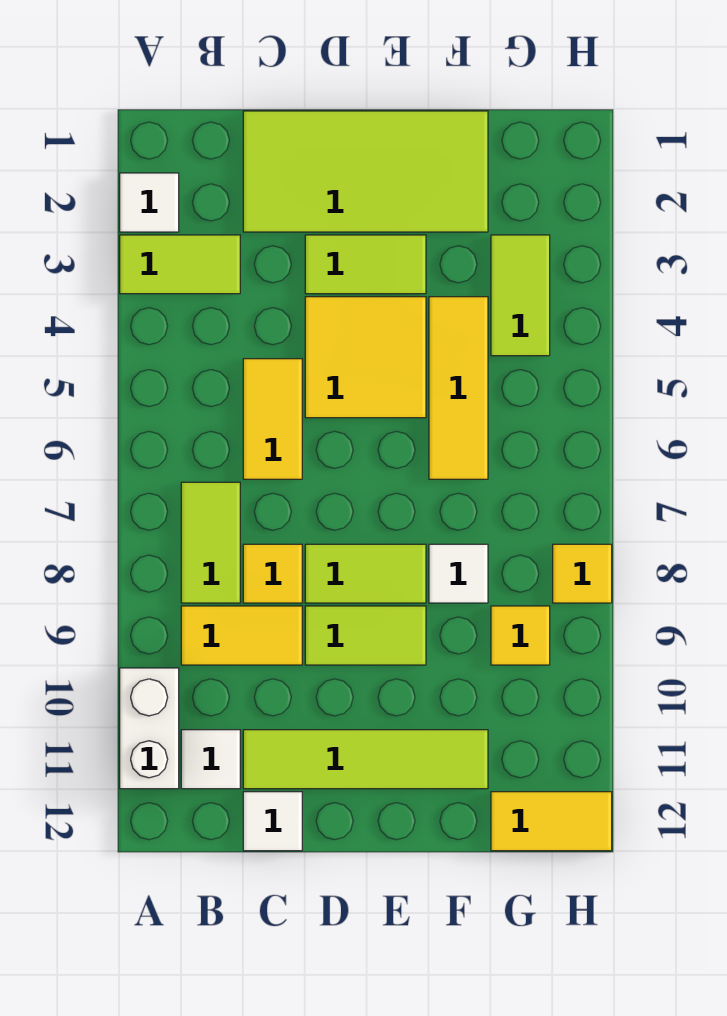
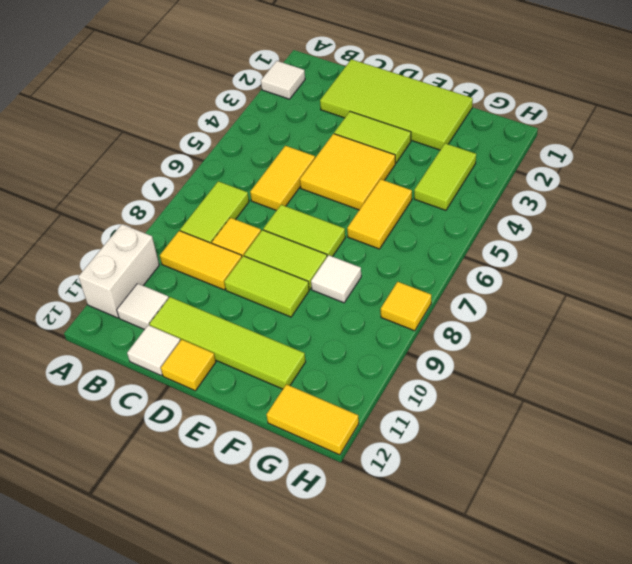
lime 1x2 tile [120,235,240,294] -> lime 1x2 tile moved to [263,205,345,257]
yellow 1x3 tile [429,297,488,479] -> yellow 1x2 tile [347,179,412,249]
yellow 1x1 tile [491,606,550,665] -> yellow 1x1 tile moved to [161,339,216,391]

